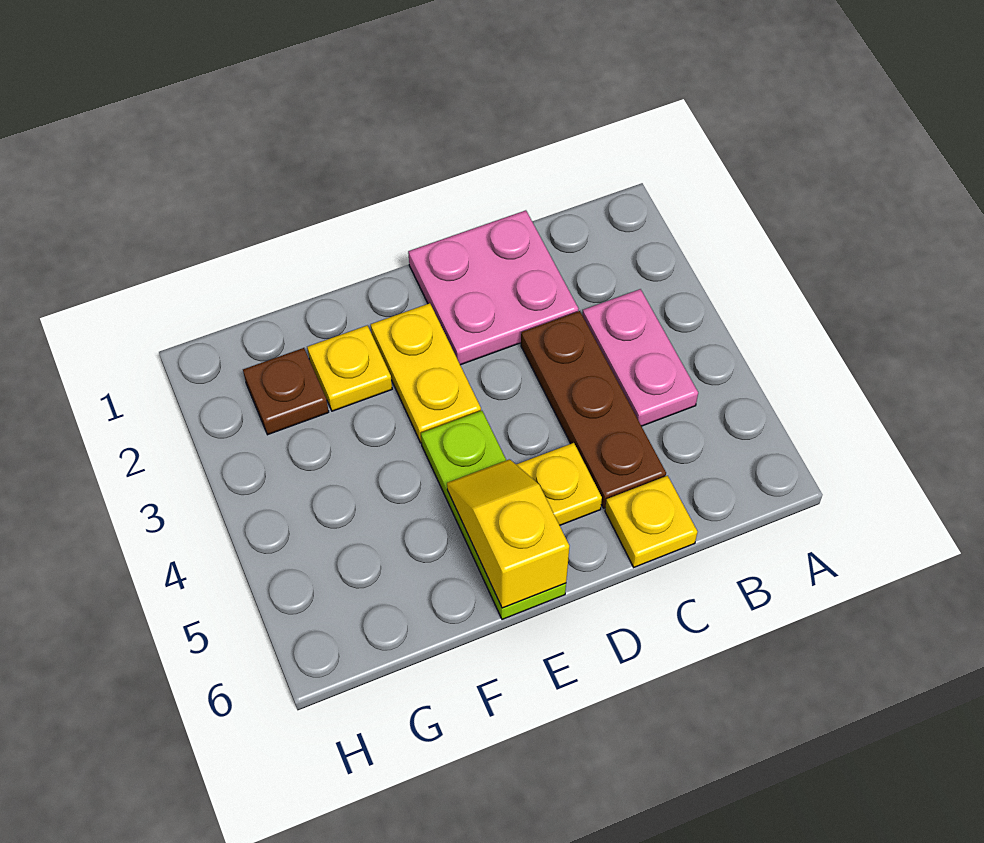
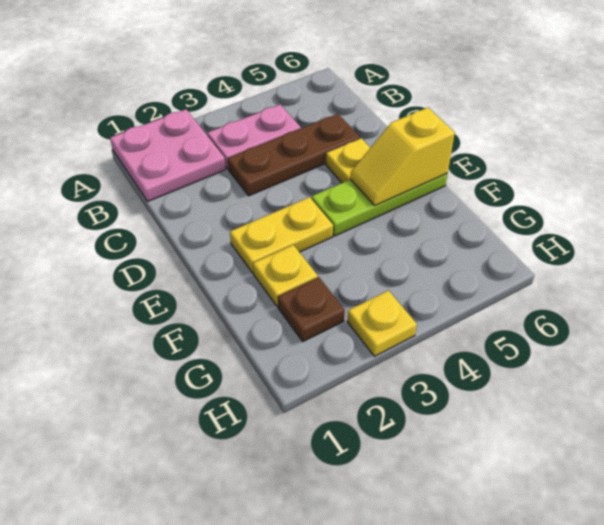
pink 2x2 plate [408,210,578,365] -> pink 2x2 plate moved to [110,109,226,201]
yellow 1x1 plate [605,476,697,567] -> yellow 1x1 plate moved to [347,291,417,356]

